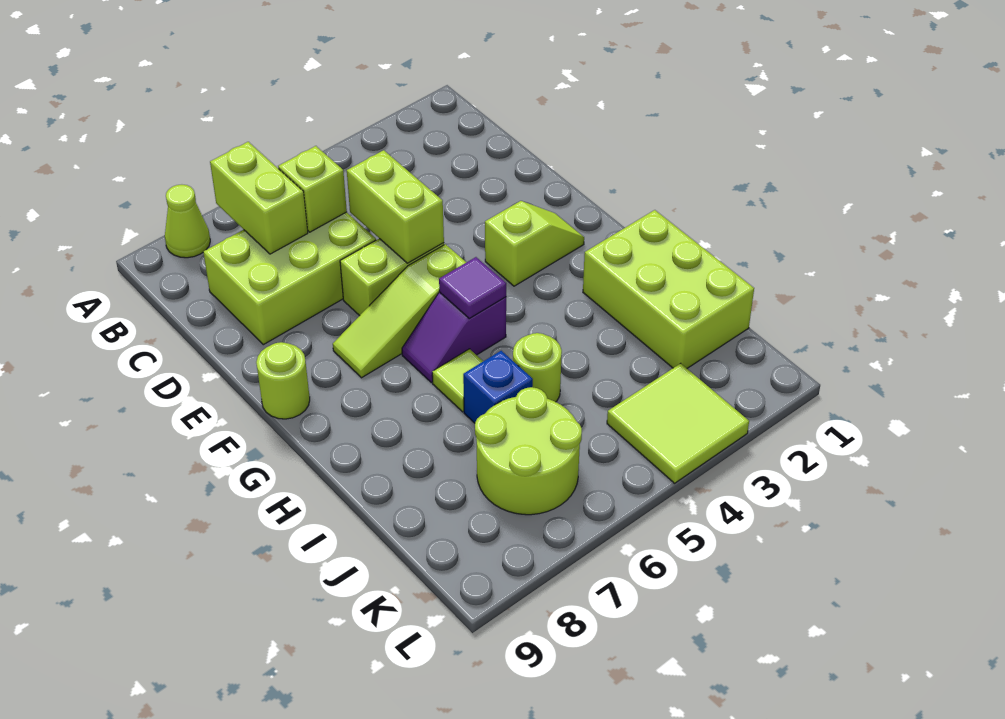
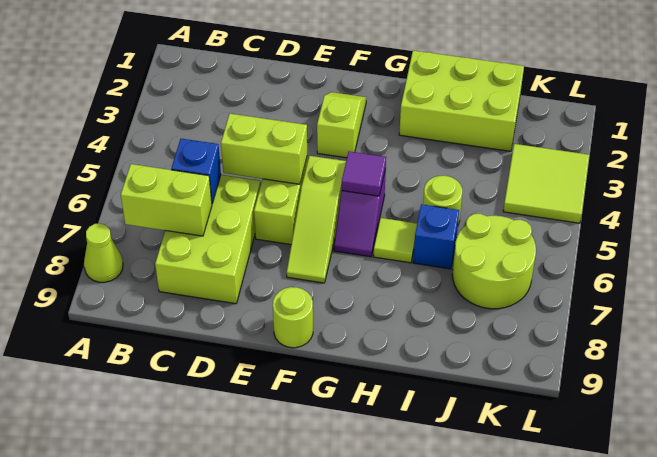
lime 1x1 brick [278,146,347,232] -> blue 1x1 brick [171,139,221,203]

